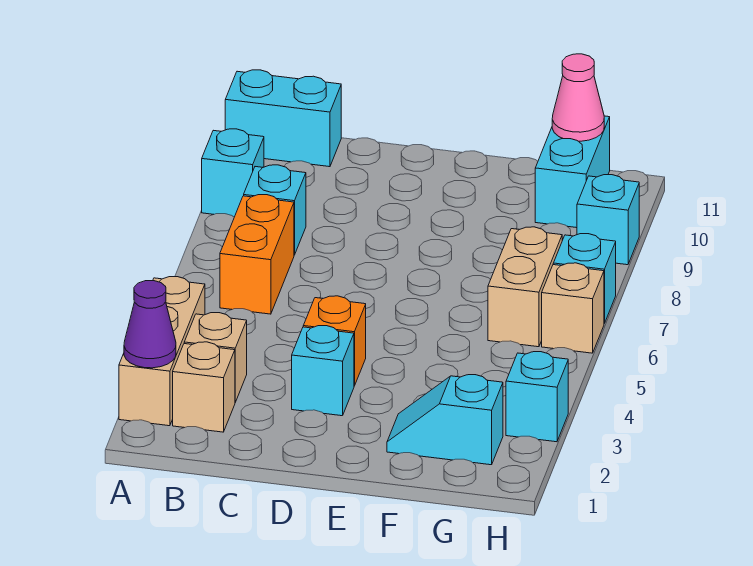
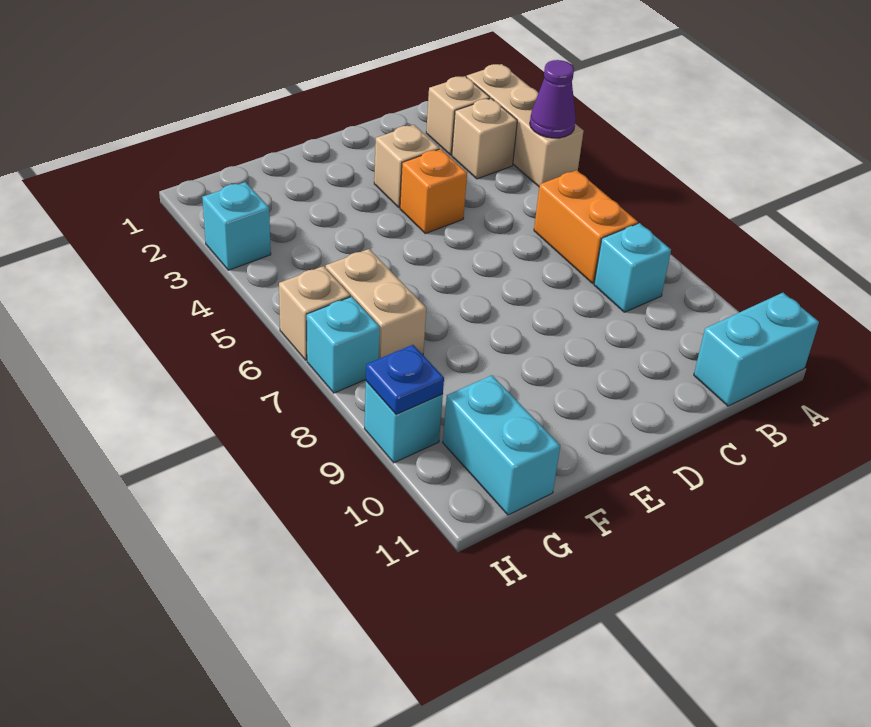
purple 1x1 cone [124,281,176,368] -> purple 1x1 cone moved to [530,60,576,138]
cyan 1x1 brick [202,129,264,217] -> none
cyan 1x1 brick [292,326,354,416] -> tan 1x1 brick [374,125,439,208]
cyan 1x2 slope [387,375,503,465] -> none
pink 1x1 cone [552,54,604,141] -> none
none -> blue 1x1 plate [366,345,444,414]

